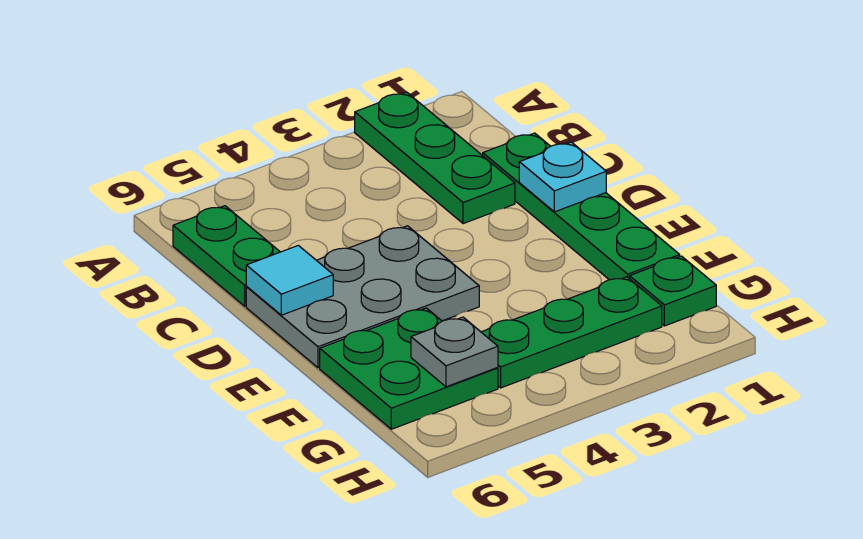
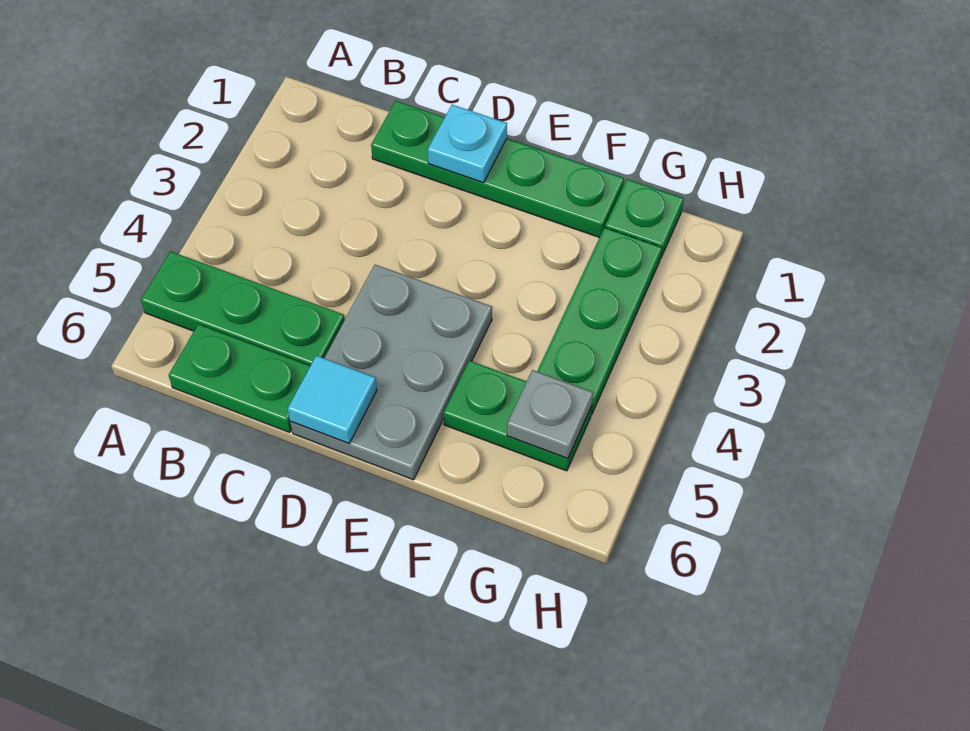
green 1x3 plate [355,92,515,224] -> green 1x3 plate moved to [141,251,345,366]
green 2x2 plate [320,308,498,429] -> green 1x2 plate [444,361,592,471]

